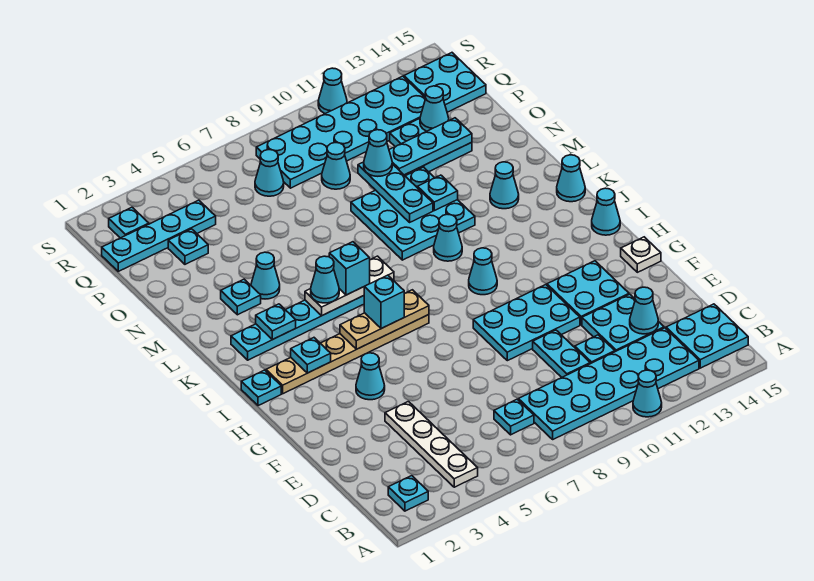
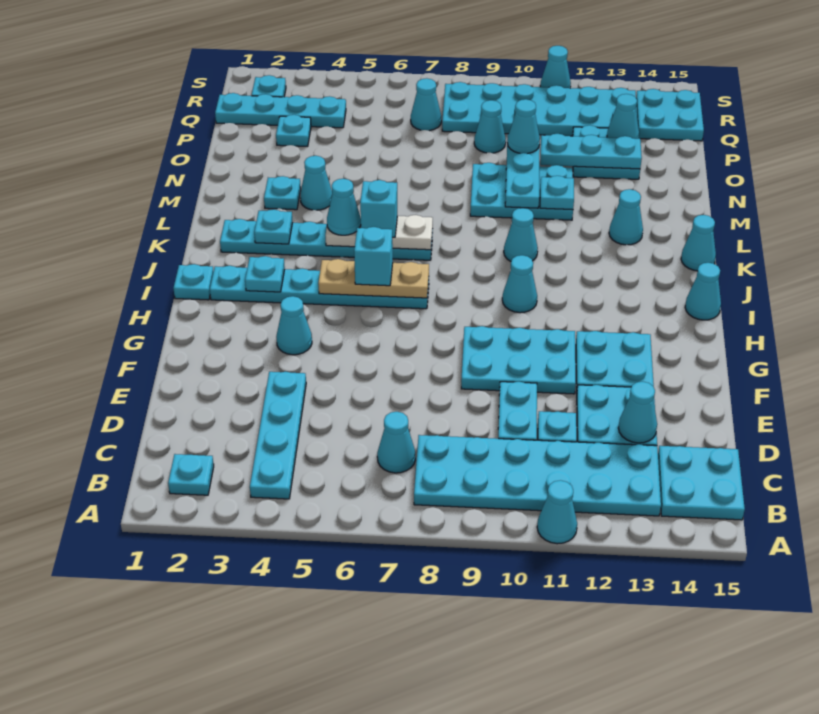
white 1x4 plate [385,402,478,487] -> cyan 1x4 plate [250,372,306,499]
cyan 1x1 plate [494,399,534,435] -> cyan 1x1 cone [377,412,415,473]
white 1x1 plate [621,237,661,272] -> none
tan 1x6 plate [266,315,429,394] -> cyan 1x6 plate [210,266,429,309]
cyan 3x3 plate [351,167,475,260] -> cyan 2x3 plate [470,163,573,220]

